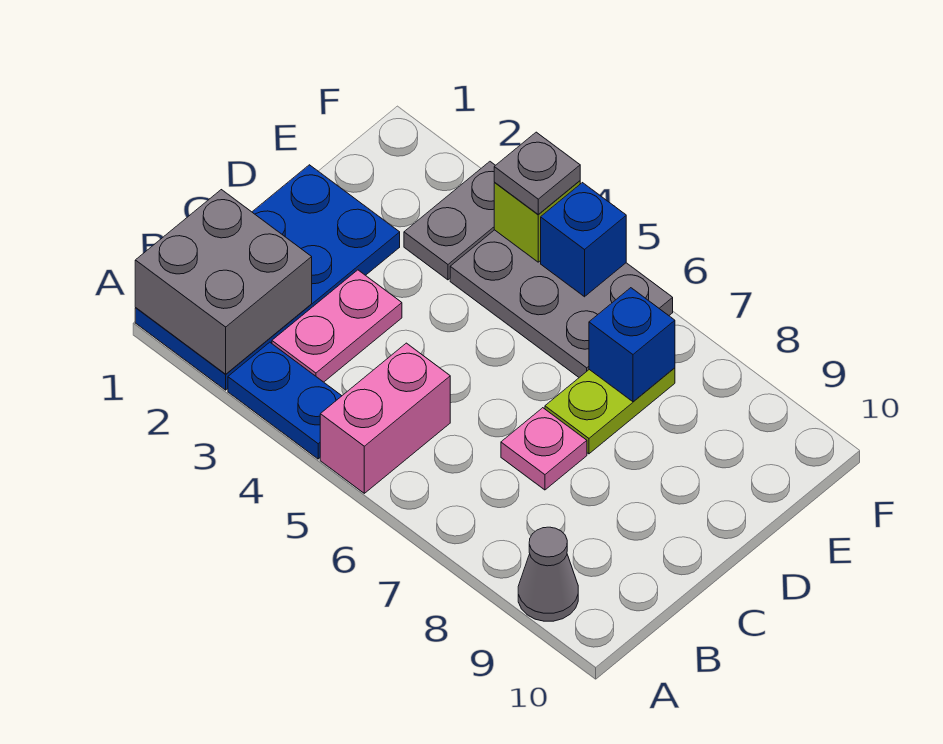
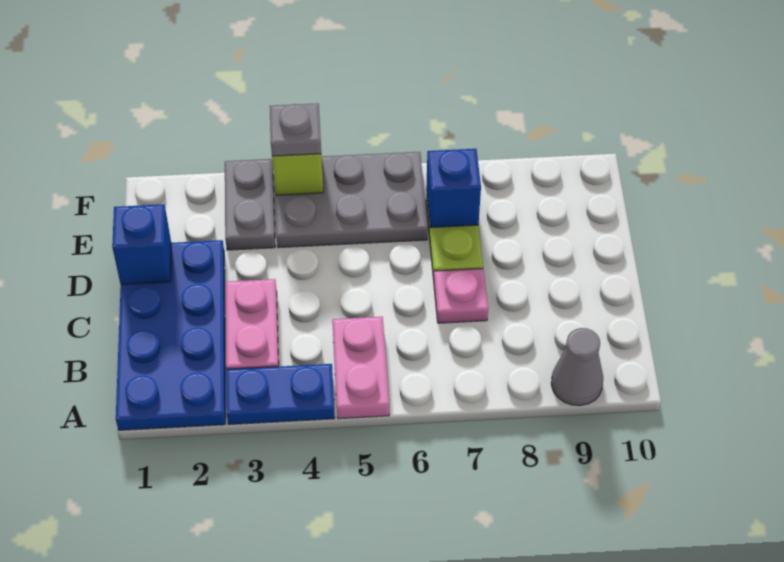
grey 2x2 brick [135,190,312,374] -> none
pink 1x2 brick [320,343,450,493] -> pink 1x2 plate [332,317,389,419]
blue 1x1 brick [541,183,626,297] -> blue 1x1 brick moved to [112,204,171,285]

